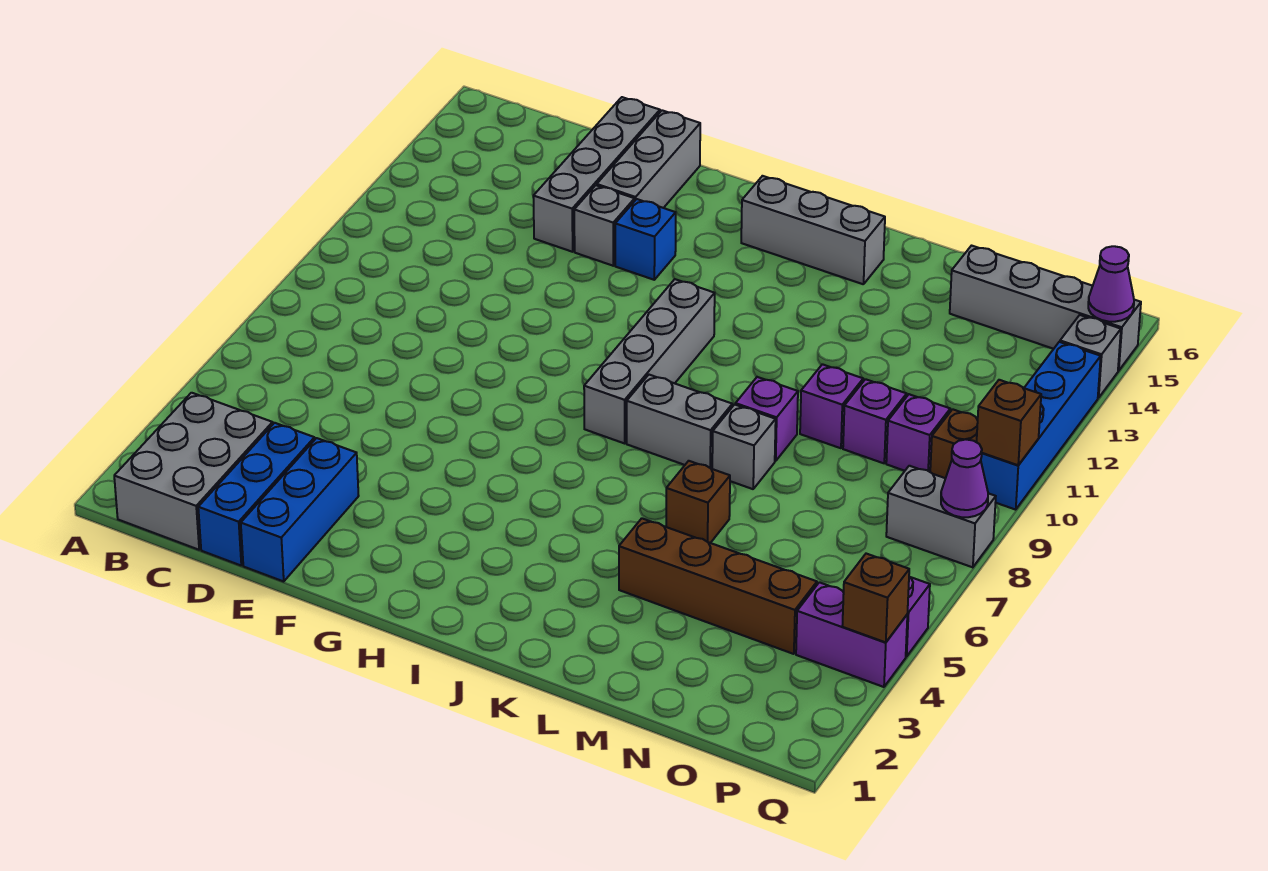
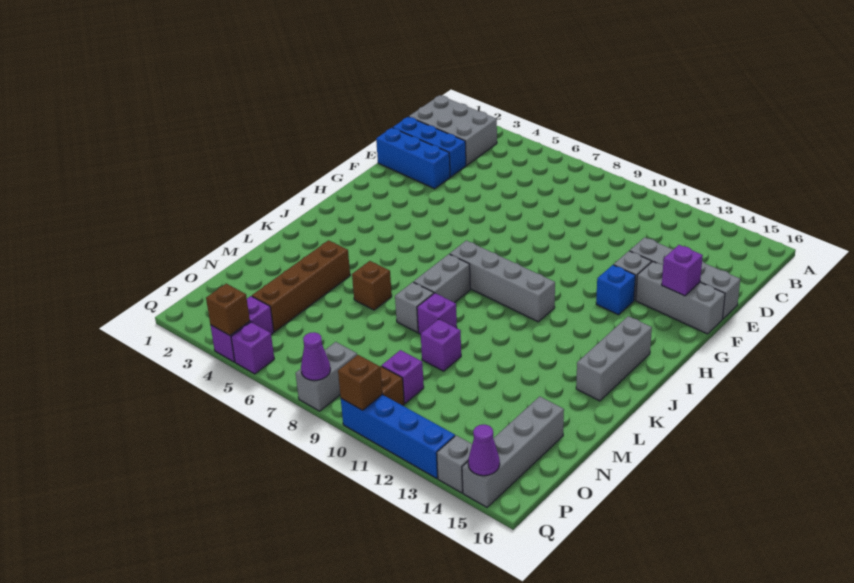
purple 1x1 brick [843,379,907,463] -> purple 1x1 brick moved to [662,245,703,296]

